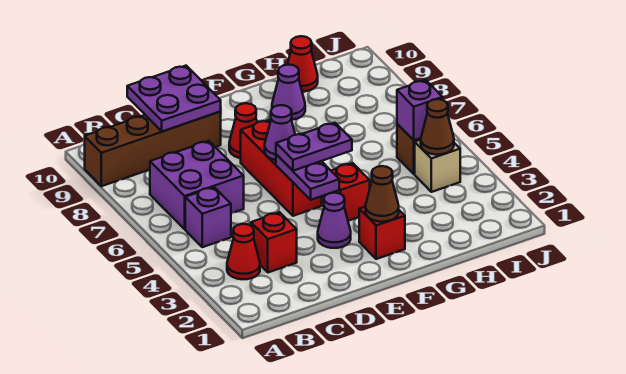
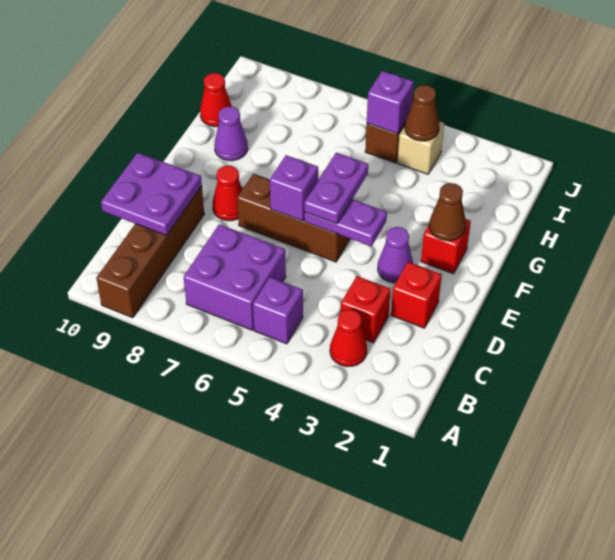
red 1x3 brick [241,120,322,216] -> brown 1x3 brick [237,174,350,262]
purple 1x1 cone [265,105,295,160] -> purple 1x1 brick [270,155,318,221]
red 1x1 brick [324,163,370,221] -> red 1x1 brick moved to [391,262,442,328]

